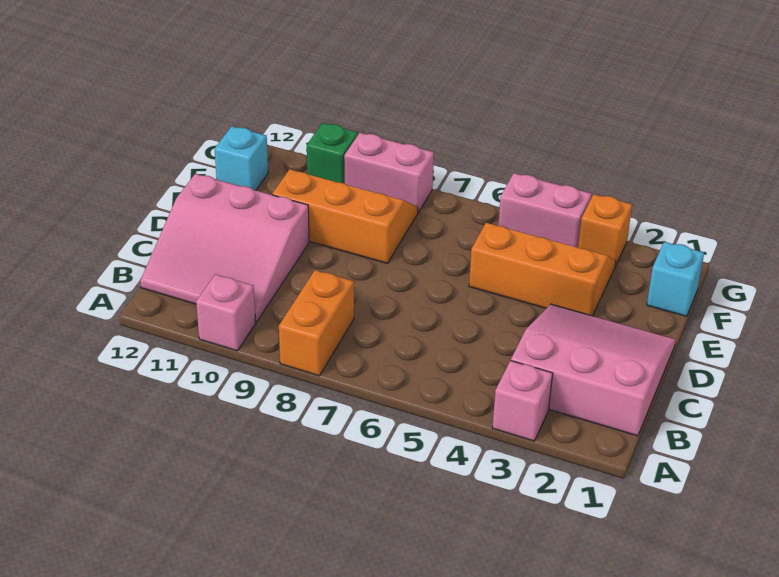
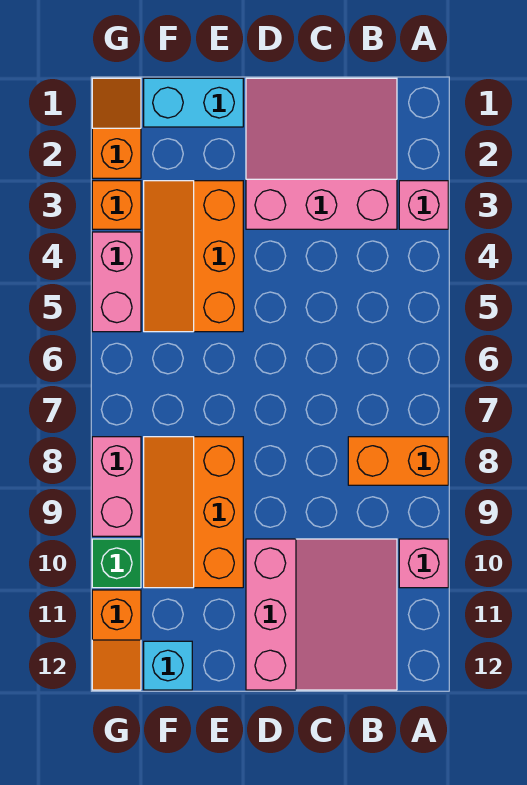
pink 3x3 slope [511,304,676,436] -> pink 3x3 slope turned to [246,78,397,229]
cyan 1x1 brick [647,242,704,316] -> cyan 1x2 brick [144,78,243,127]
none -> orange 1x2 slope [92,78,141,178]
none -> orange 1x2 slope [92,590,141,690]

